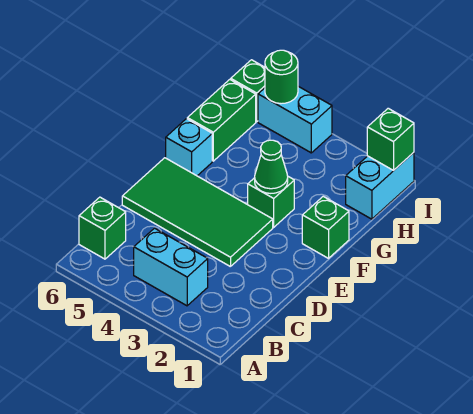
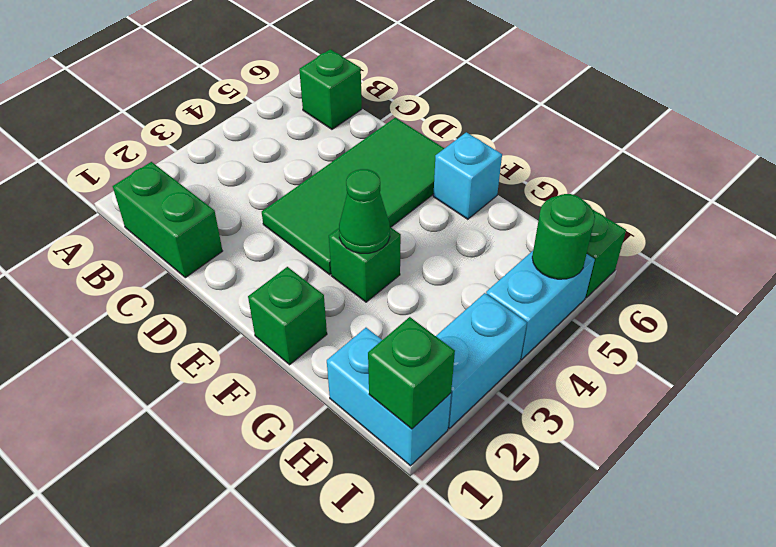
cyan 1x2 brick [134,228,208,306] -> cyan 1x2 brick moved to [436,293,527,428]
green 1x2 brick [187,79,256,161] -> green 1x2 brick moved to [113,162,222,278]

